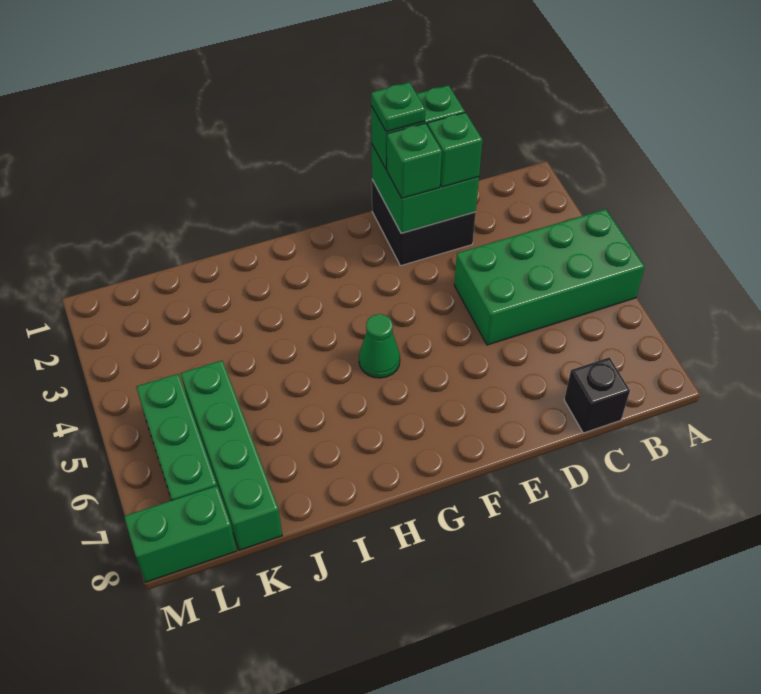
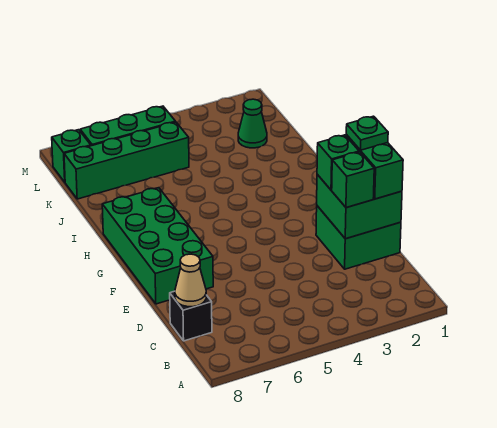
green 2x4 brick [454,209,645,345] -> green 2x4 brick moved to [102,188,213,304]
none -> tan 1x1 cone [175,254,206,307]
black 2x2 brick [372,180,476,266] -> green 2x2 brick [316,206,401,269]
green 1x1 cone [359,314,400,378] -> green 1x1 cone moved to [238,99,267,148]
green 1x2 brick [124,486,237,582] -> green 1x1 brick [52,130,91,182]

